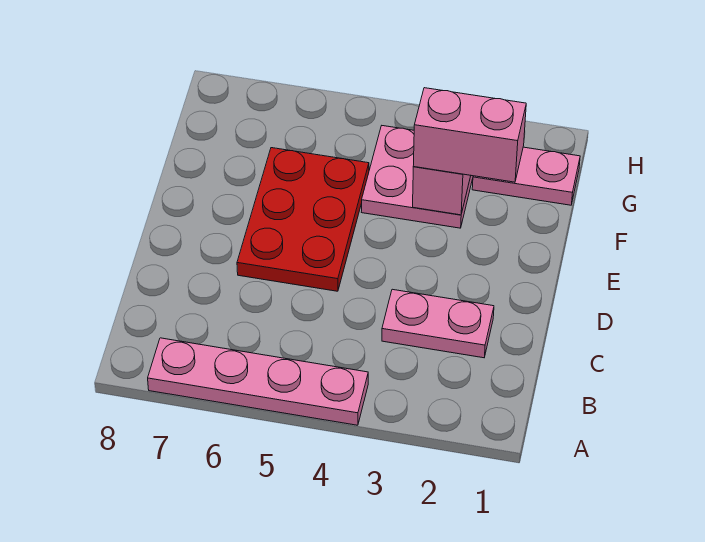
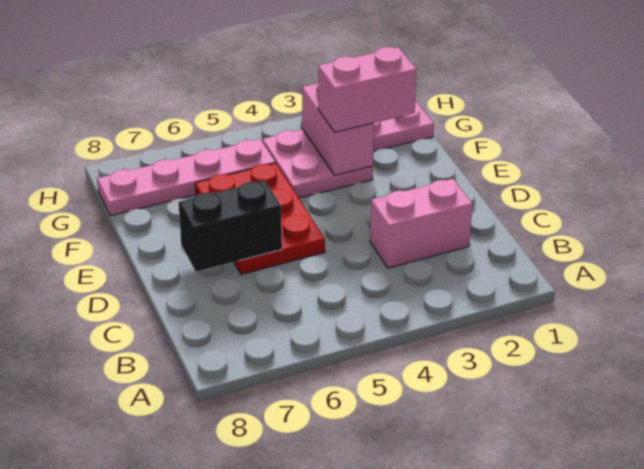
pink 1x4 plate [148,338,368,425] -> pink 1x4 plate moved to [97,139,275,216]
pink 1x2 plate [382,289,494,358] -> pink 1x2 brick [370,179,472,268]
none -> black 1x2 brick [178,181,282,272]

